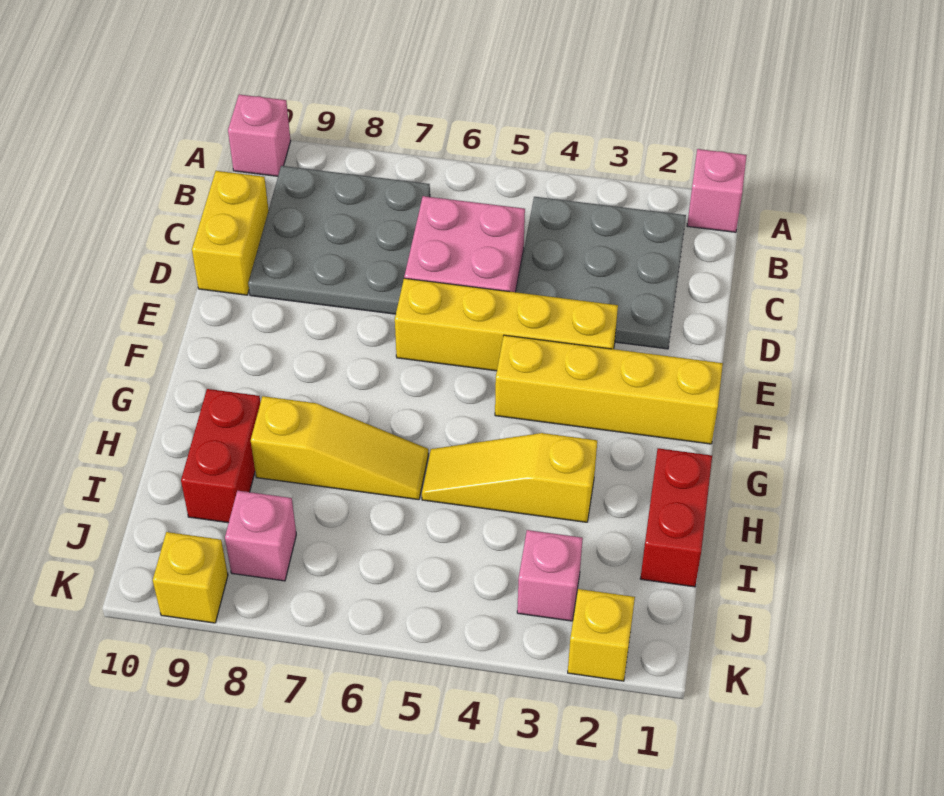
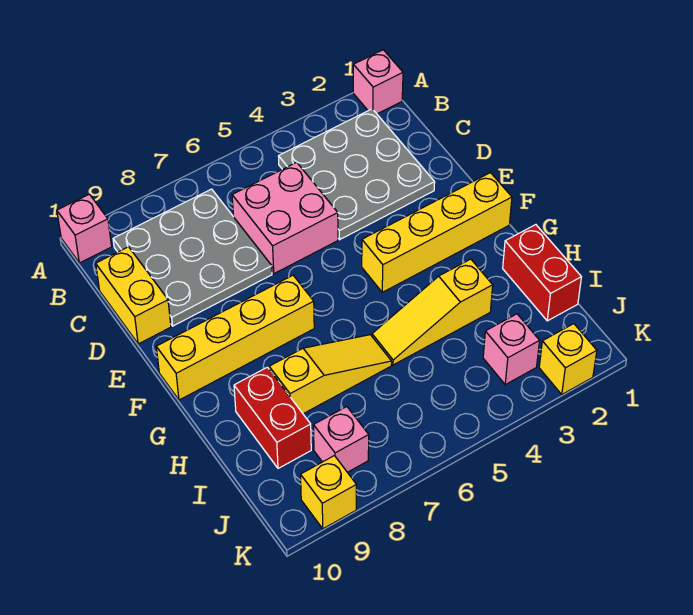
yellow 1x4 brick [395,278,618,371] -> yellow 1x4 brick moved to [156,275,314,400]

